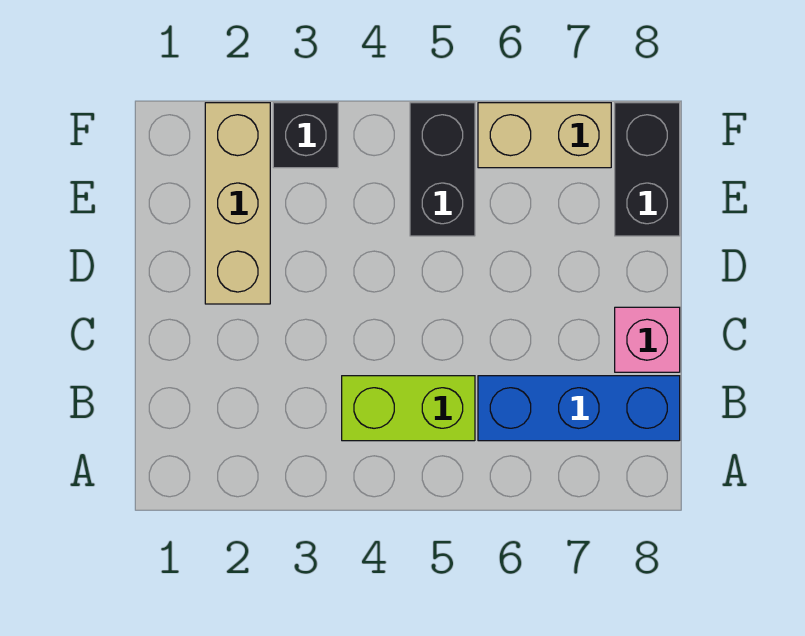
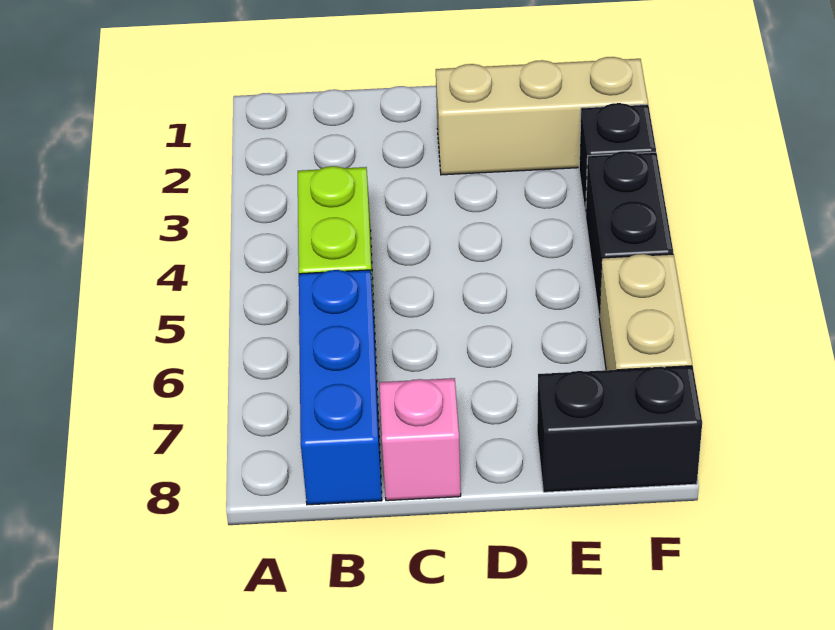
black 1x2 brick [410,103,475,236] -> black 1x2 brick turned to [586,151,673,317]

